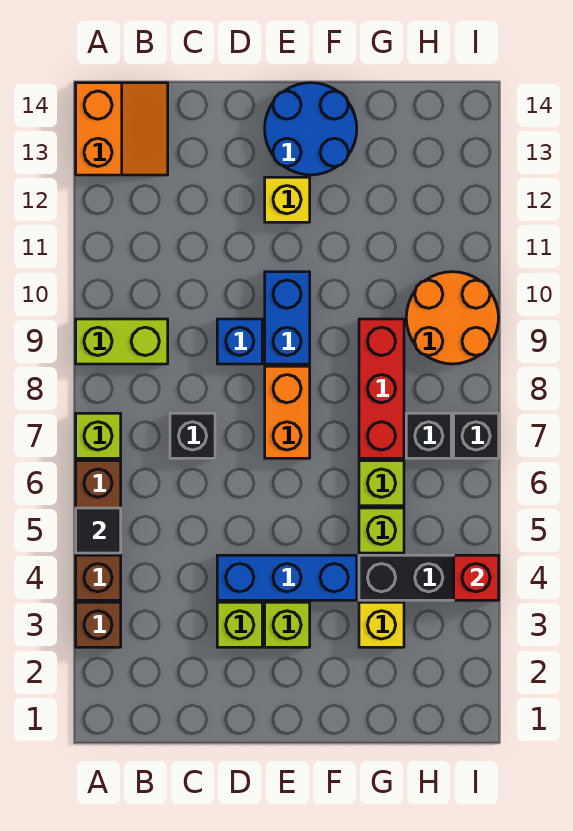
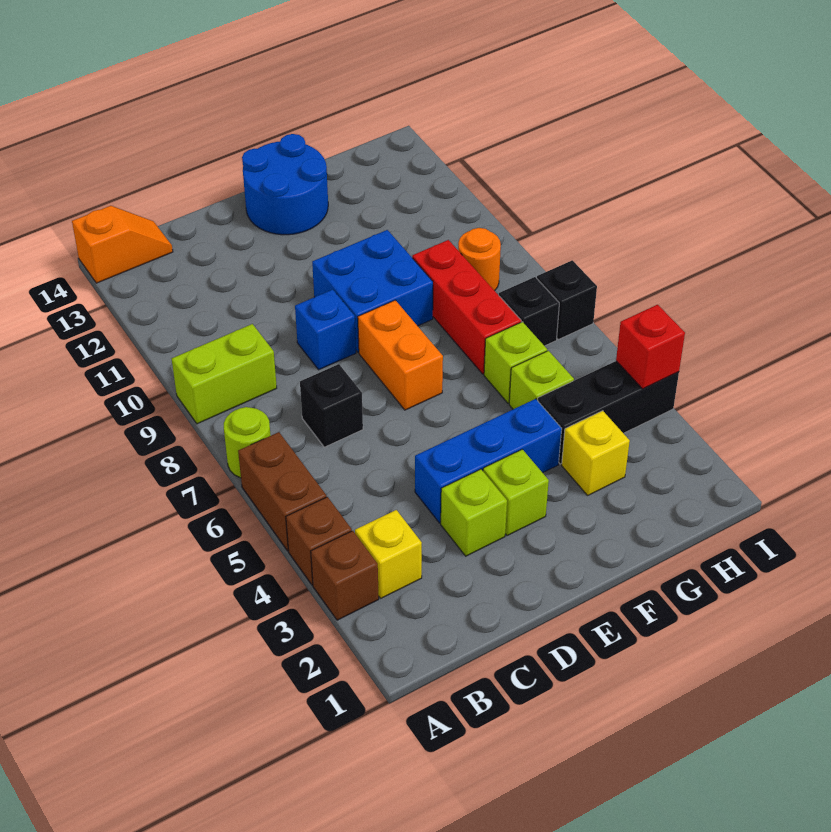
black 1x1 tile [76,508,121,553] -> none
lime 1x1 brick [76,413,121,458] -> lime 1x1 round brick [224,407,271,478]
orange 2x2 slope [76,83,168,175] -> orange 1x2 slope [72,206,173,283]
blue 1x2 brick [265,272,310,364] -> blue 2x2 brick [312,230,433,352]
yellow 1x1 brick [265,177,310,222] -> yellow 1x1 brick moved to [355,510,422,598]
orange 2x2 round brick [406,272,499,364] -> orange 1x1 round brick [458,228,501,291]

